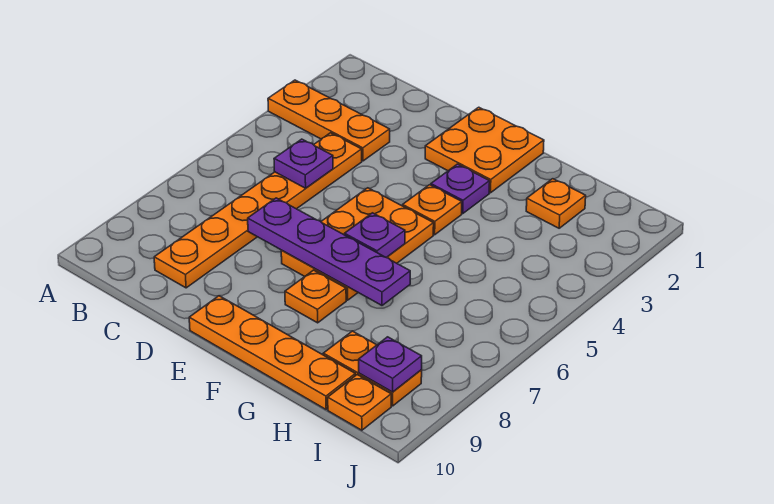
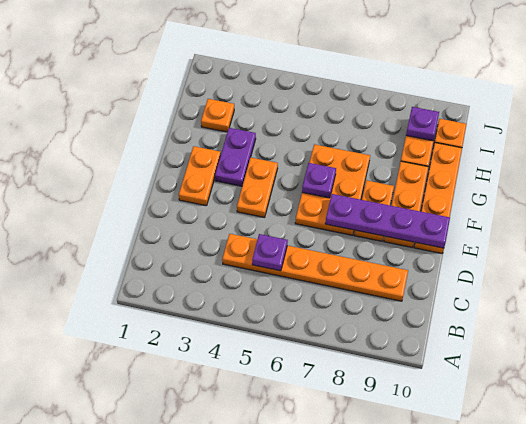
orange 1x3 plate [268,80,390,161] -> orange 1x3 plate moved to [384,161,428,247]
purple 1x4 plate [248,198,410,305] -> purple 1x4 plate turned to [325,194,450,248]
orange 2x2 plate [425,107,544,193] -> orange 1x2 plate [179,146,221,206]
orange 2x3 plate [281,188,434,300] -> orange 2x3 plate turned to [295,144,370,235]
purple 1x1 plate [431,164,490,214] -> purple 1x2 plate [215,128,256,186]
orange 1x1 plate [403,185,462,235] -> orange 1x2 plate [237,158,278,218]
orange 1x1 plate [285,270,346,323] -> orange 1x2 plate [354,180,394,241]

